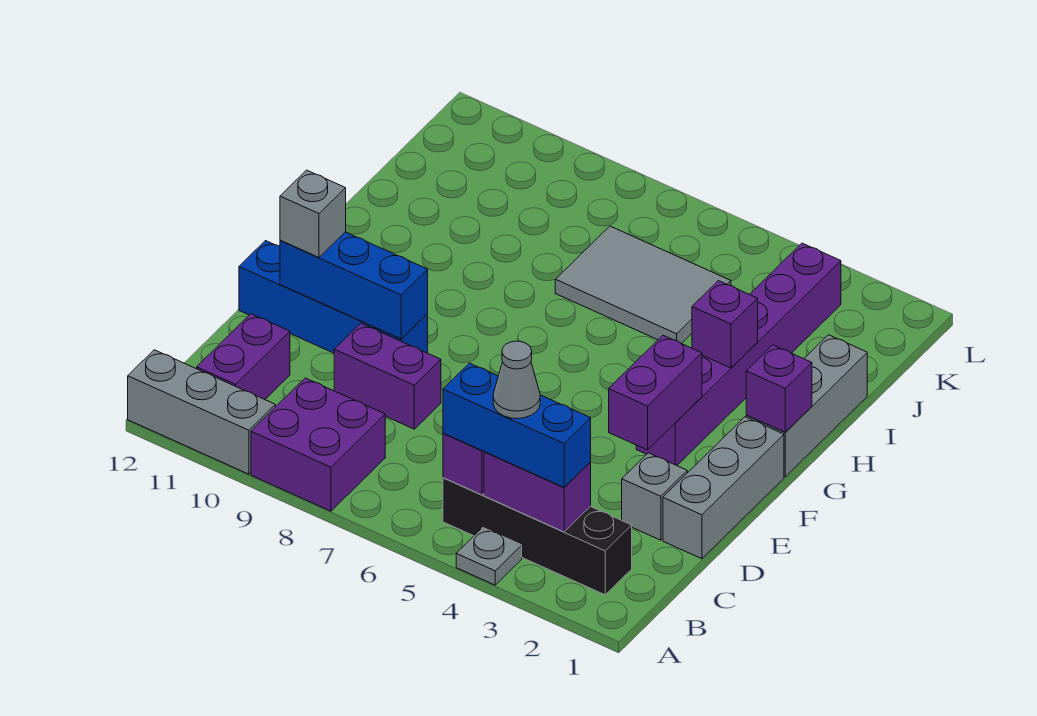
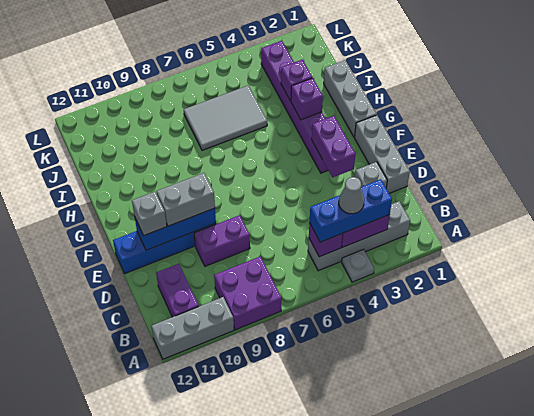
black 1x4 brick [443,478,632,595] -> grey 1x4 brick [308,201,410,271]
none -> grey 1x2 brick [157,173,215,226]
purple 1x1 brick [746,345,812,432] -> purple 1x1 brick moved to [281,60,312,101]

